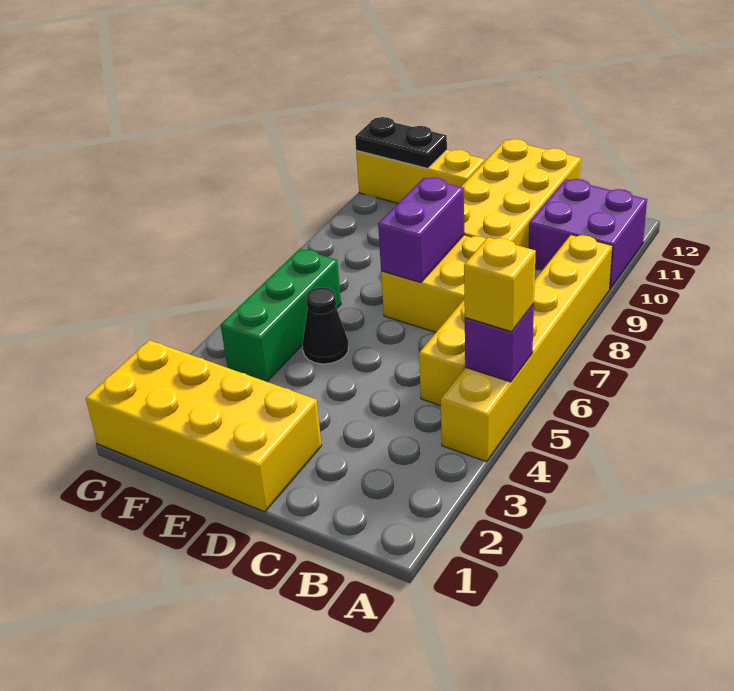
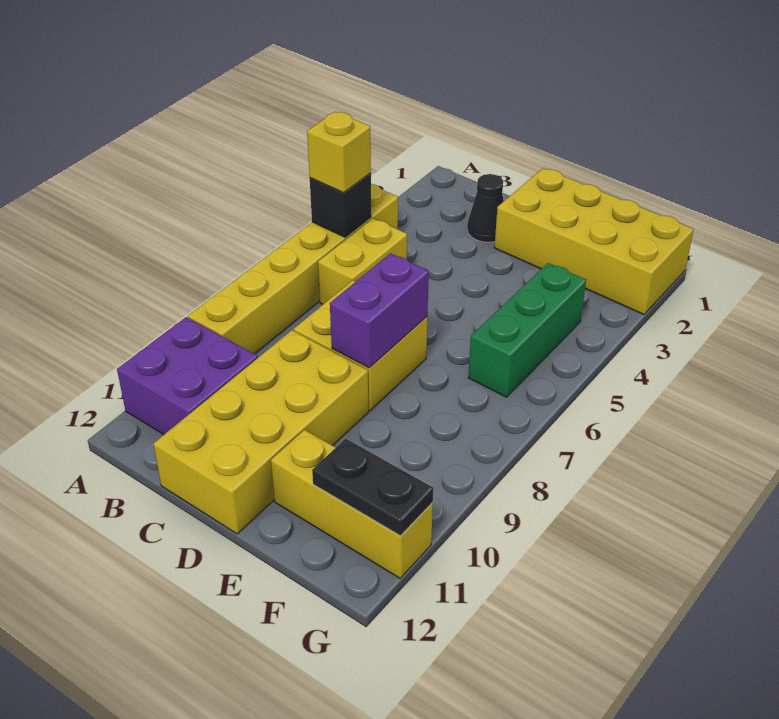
purple 1x1 brick [465,304,534,382] -> black 1x1 brick [310,173,371,237]
black 1x1 cone [302,287,348,364] -> black 1x1 cone moved to [467,174,504,242]

